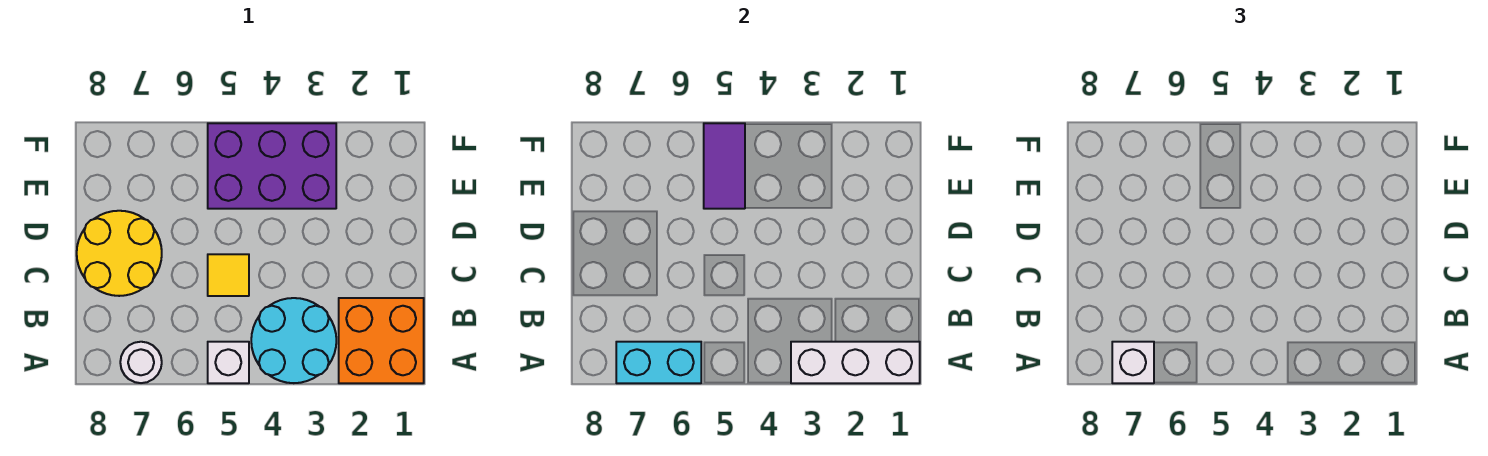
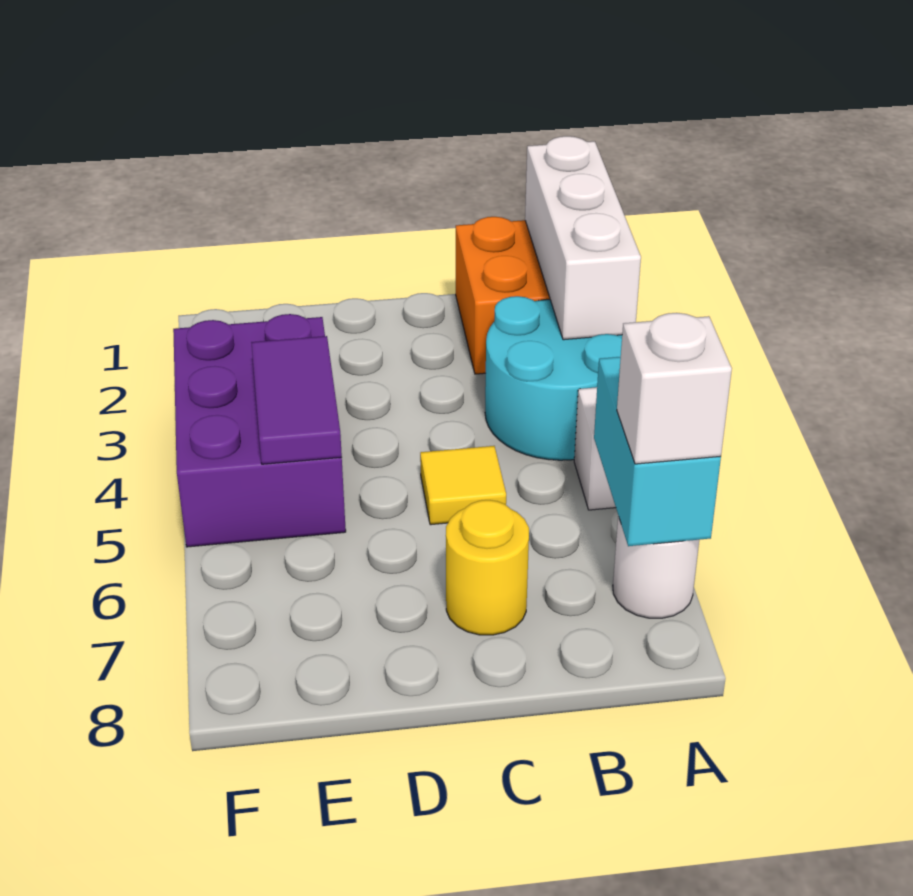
yellow 2x2 round brick [77,211,162,296] -> yellow 1x1 round brick [446,500,529,635]
purple 1x2 tile [704,123,745,209] -> purple 1x2 tile turned to [251,336,342,464]

